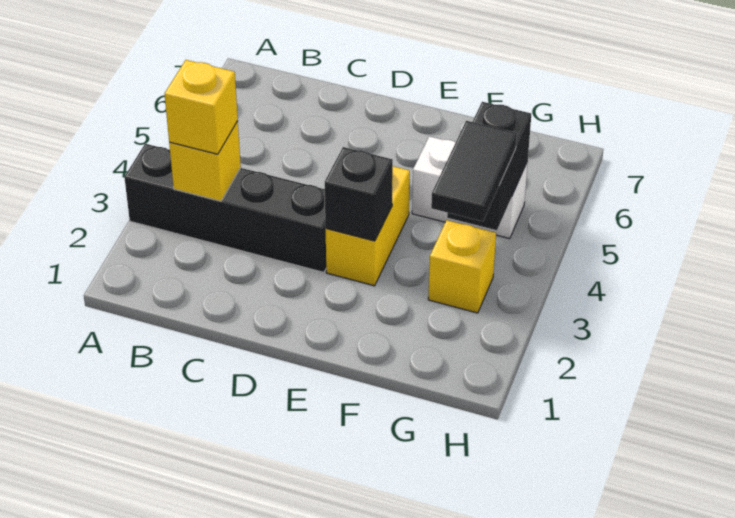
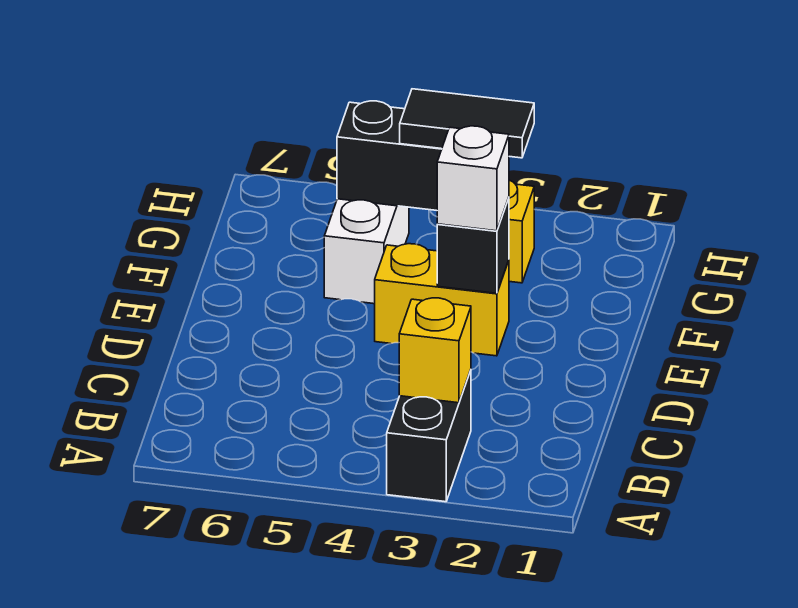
black 1x4 brick [124,144,326,272] -> black 1x2 brick [387,370,471,502]
yellow 1x1 brick [164,60,238,154] -> none
none -> white 1x1 brick [437,126,509,231]

